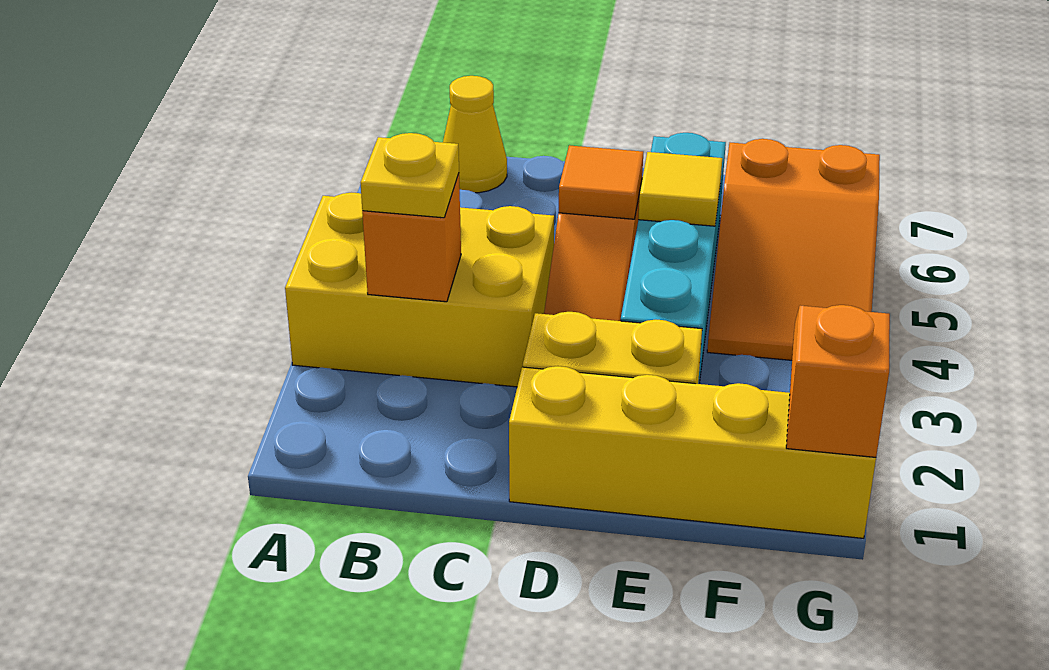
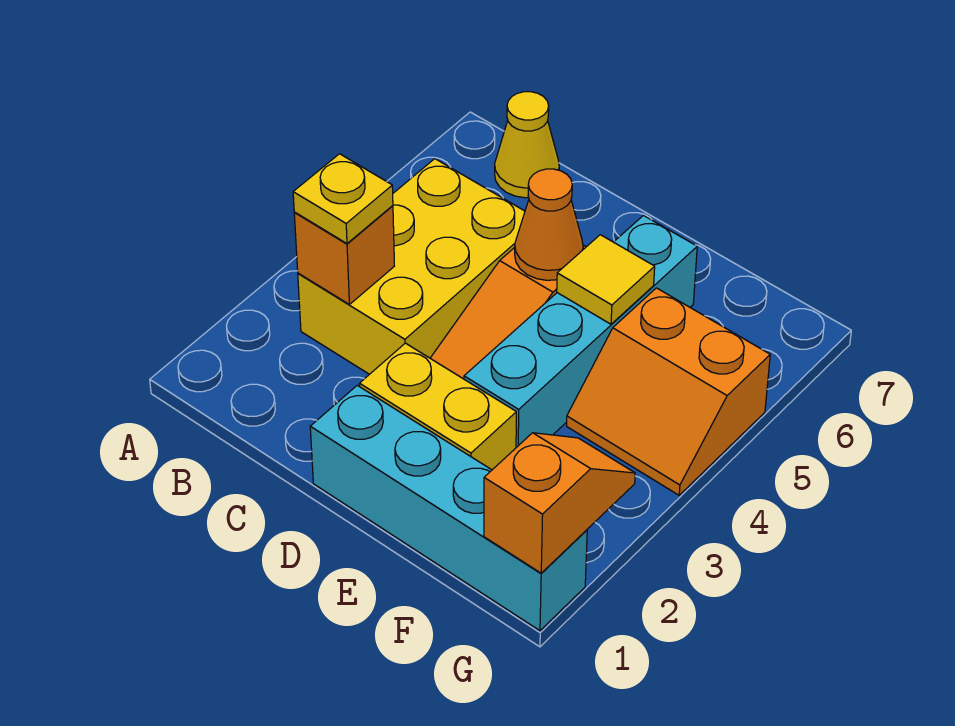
yellow 2x3 brick [285,193,554,387] -> yellow 2x3 brick turned to [298,159,525,374]
yellow 1x4 brick [509,366,876,538] -> cyan 1x4 brick [310,385,587,631]
orange 1x1 tile [559,145,643,219] -> orange 1x1 cone [515,169,583,280]
orange 2x3 slope [707,139,880,360] -> orange 2x2 slope [567,288,770,495]

